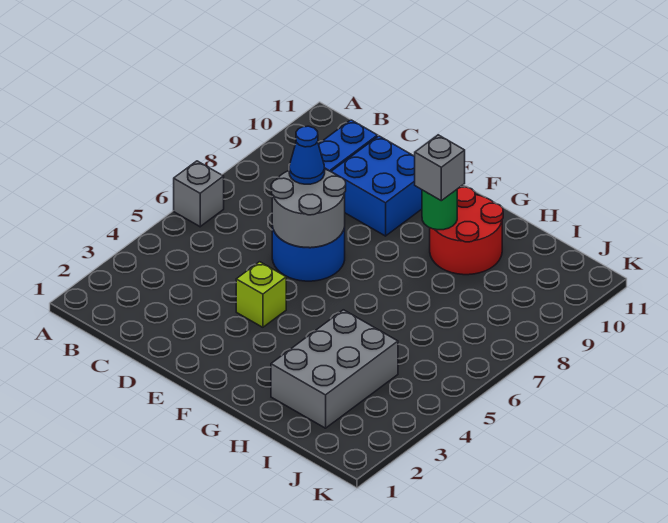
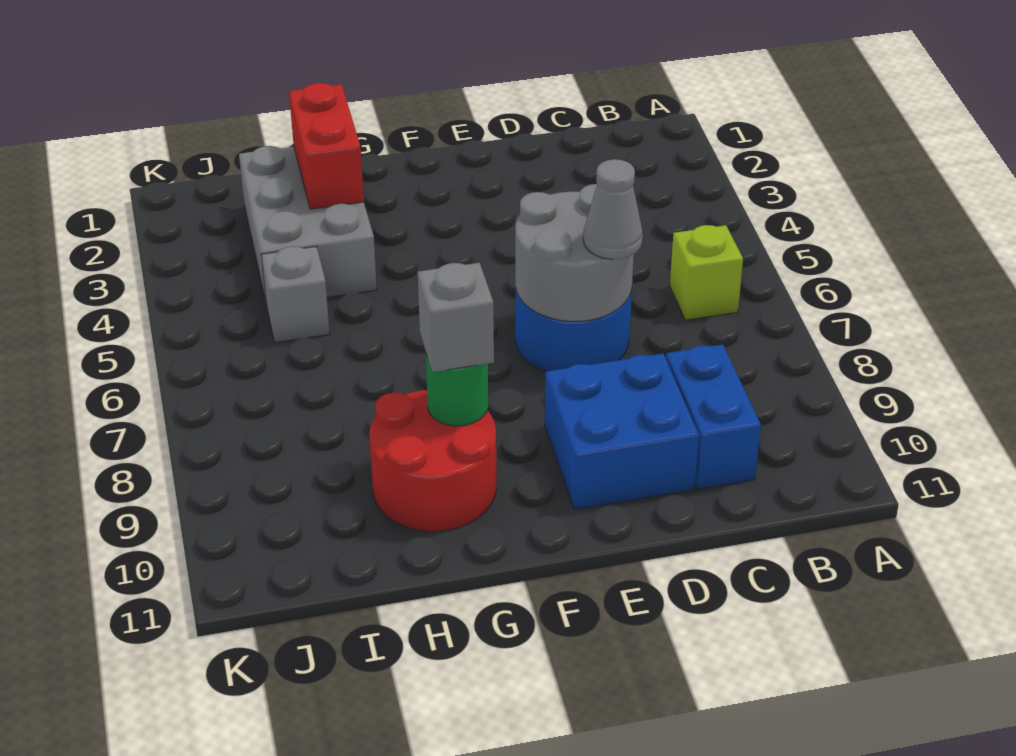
grey 1x1 brick [174,161,224,227] -> grey 1x1 brick moved to [261,246,330,343]
blue 1x1 cone [289,126,325,184] -> grey 1x1 cone [583,159,643,259]
lime 1x1 brick [236,262,286,327] -> lime 1x1 brick moved to [670,225,743,320]
none -> red 1x2 brick [289,83,364,209]

